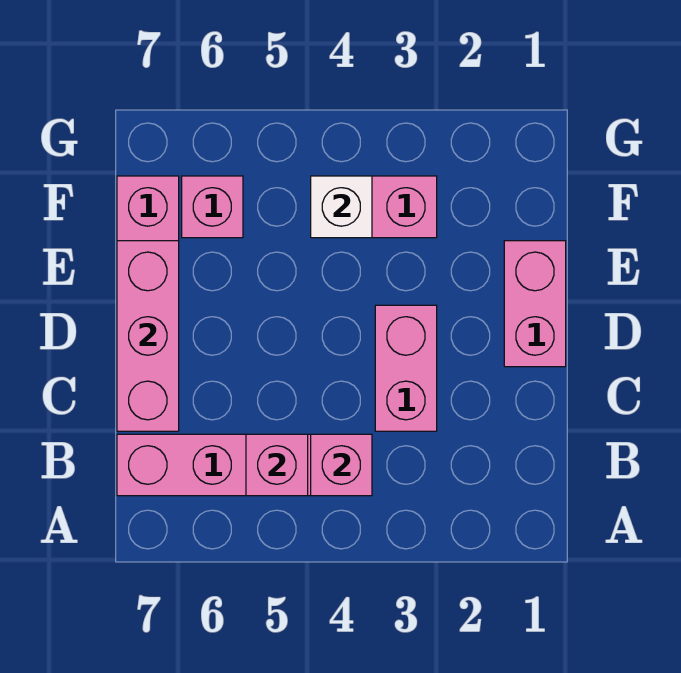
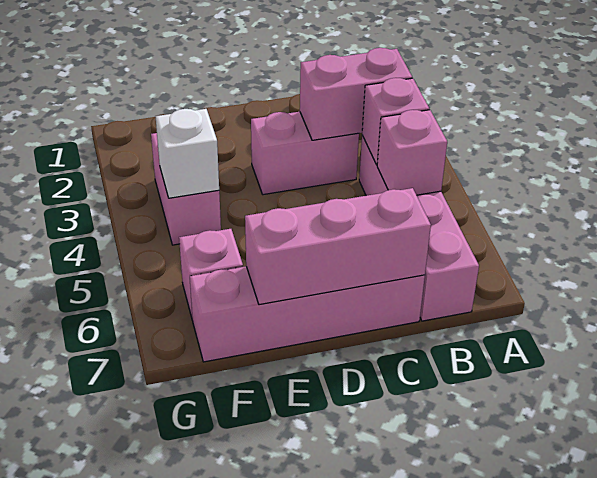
pink 1x2 brick [504,241,566,367] -> pink 1x2 brick moved to [300,48,412,140]

